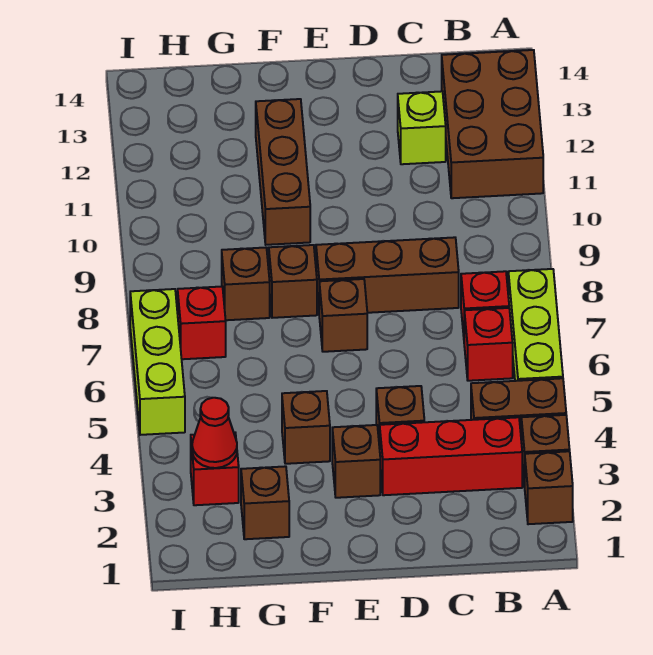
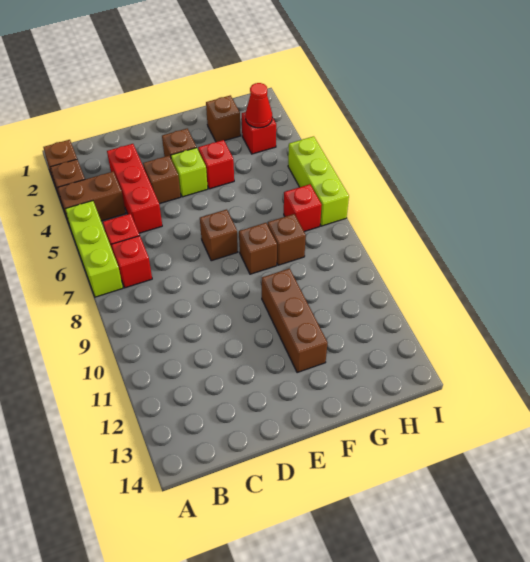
brown 2x3 brick [442,50,543,198] -> none
red 1x3 brick [380,417,522,495] -> red 1x3 brick turned to [107,144,162,233]
brown 1x3 brick [316,237,459,313] -> none
lime 1x1 brick [398,91,446,164] -> lime 1x1 brick moved to [171,148,208,197]
brown 1x1 brick [282,391,330,464] -> red 1x1 brick [198,140,234,189]

